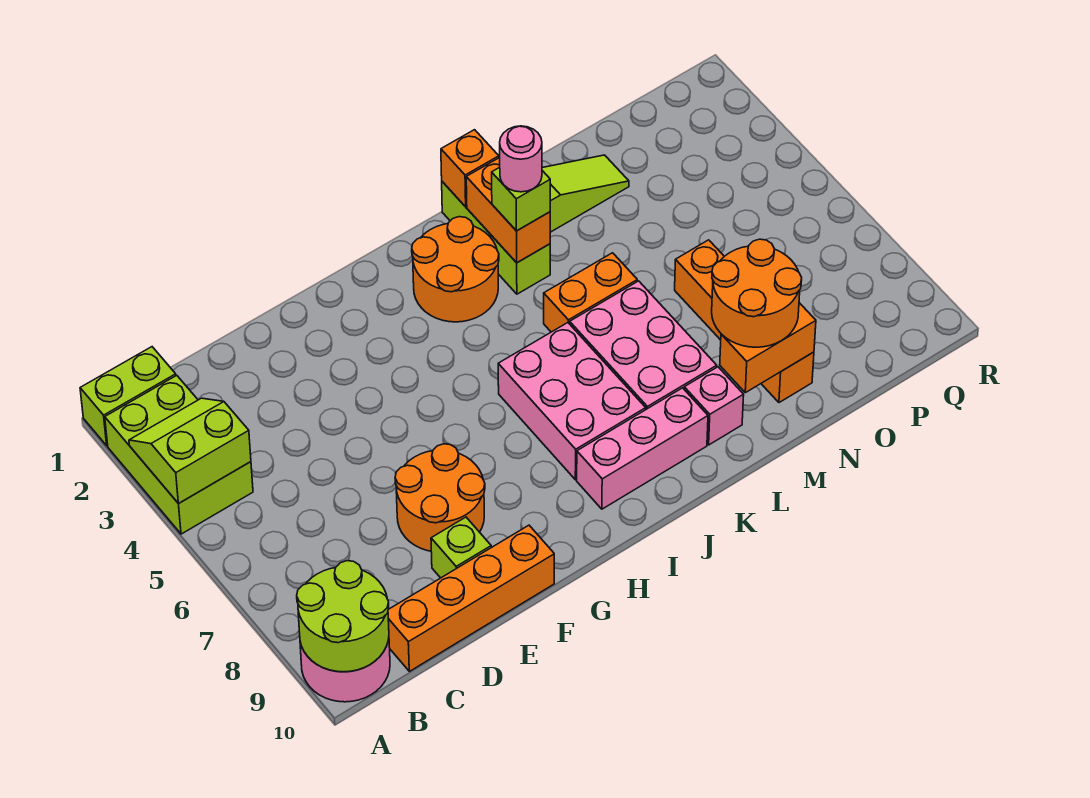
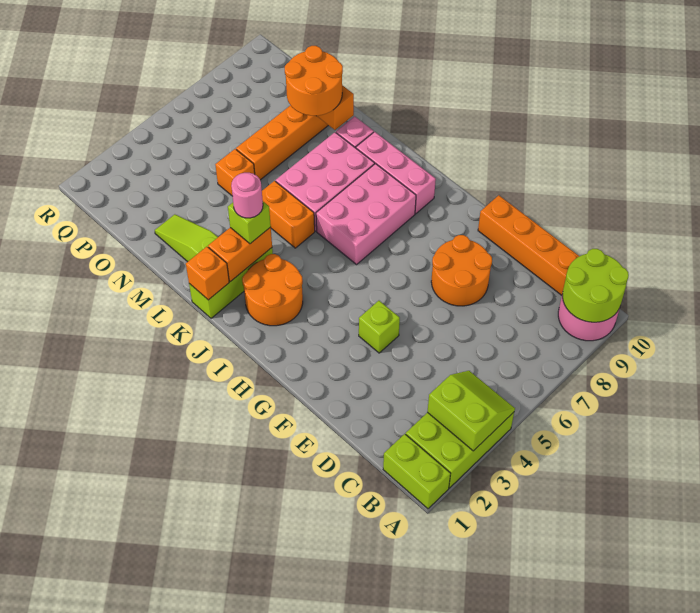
lime 2x2 slope [129,398,251,504] -> lime 2x2 slope turned to [428,371,515,451]
lime 1x1 brick [431,517,491,578] -> lime 1x1 brick moved to [359,301,400,353]
none -> orange 1x1 brick [215,149,255,195]

